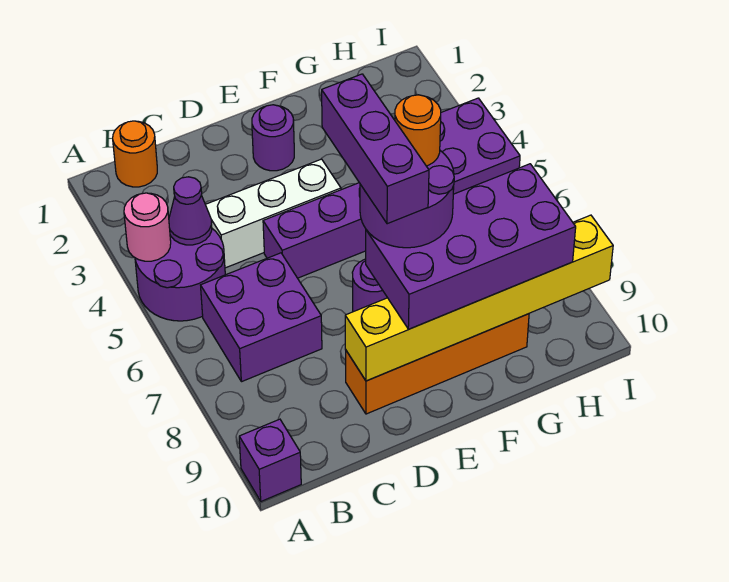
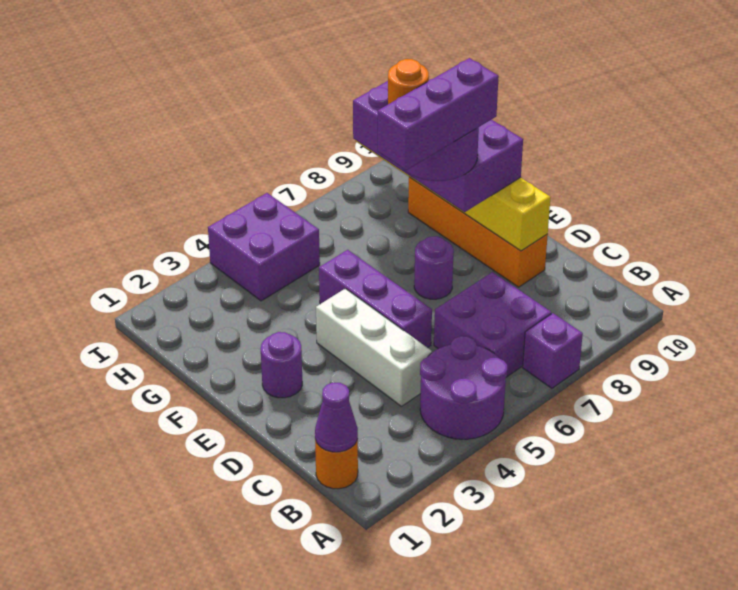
pink 1x1 round brick [124,193,171,261] -> none
purple 1x1 brick [239,419,301,501] -> purple 1x1 brick moved to [523,313,583,388]
purple 1x1 cone [169,177,212,245] -> purple 1x1 cone moved to [315,383,358,452]

